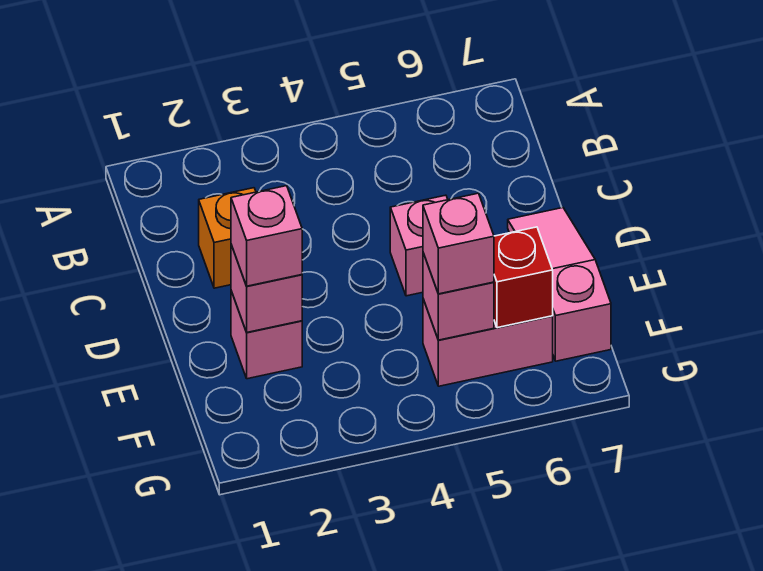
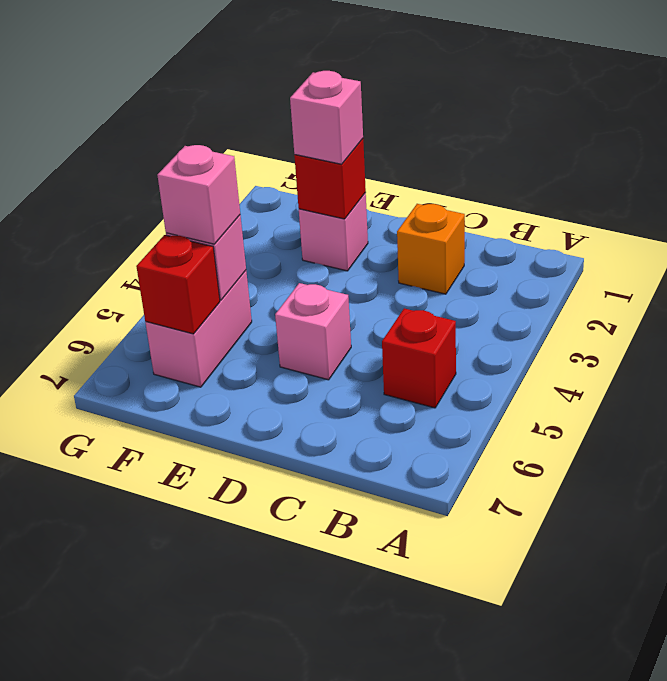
none -> red 1x1 brick [382,308,456,408]
pink 1x3 slope [508,208,611,361] -> none
pink 1x1 brick [231,245,302,332] -> red 1x1 brick [294,139,366,219]

